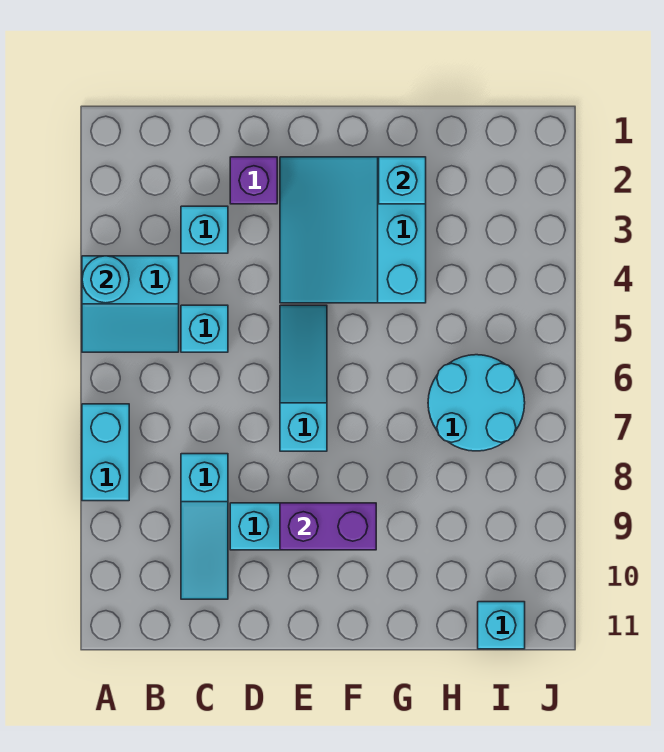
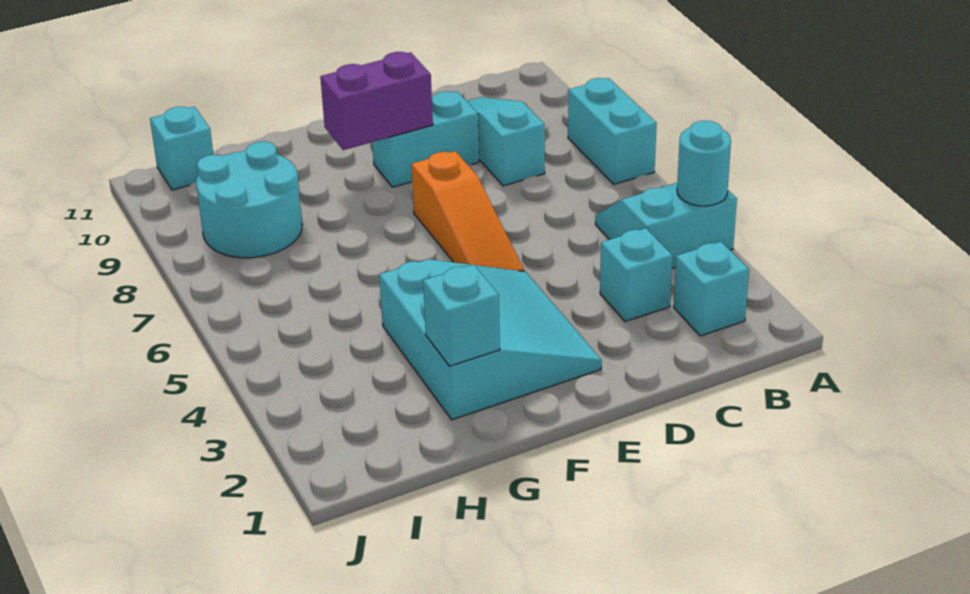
cyan 1x1 brick [181,305,228,352] -> cyan 1x1 brick moved to [674,242,749,336]
purple 1x1 brick [230,157,277,204] -> none
cyan 1x3 slope [280,305,327,451] -> orange 1x3 slope [411,151,524,271]
cyan 2x2 round brick [428,355,525,451] -> cyan 2x2 round brick moved to [196,141,302,258]

